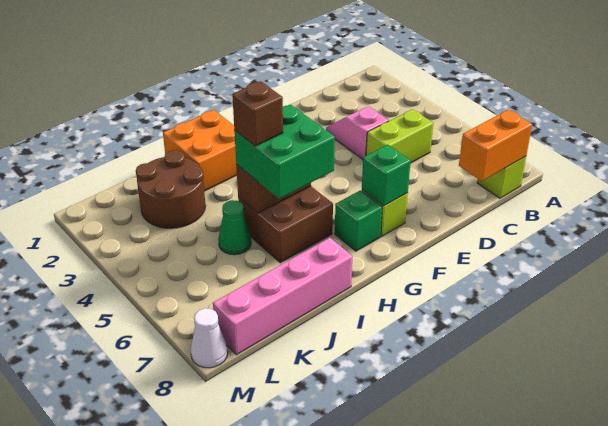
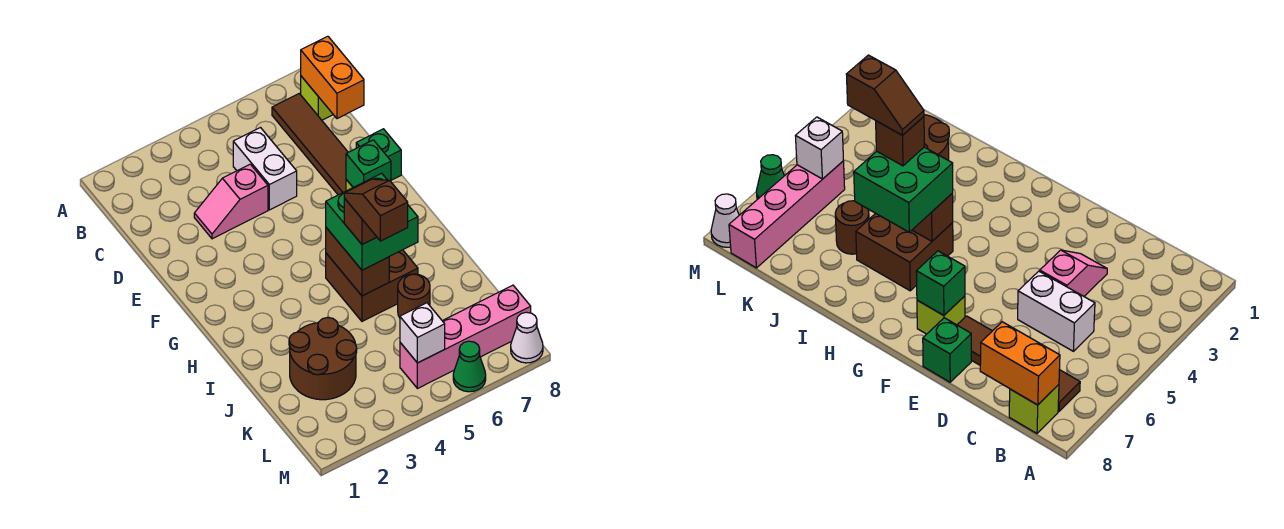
none -> brown 1x4 tile [272,94,348,195]
lime 1x2 brick [366,109,433,163] -> white 1x2 brick [233,128,297,210]
green 1x1 brick [335,190,382,251] -> green 1x1 brick moved to [356,129,401,180]
orange 2x2 brick [163,110,237,191] -> none
none -> brown 1x2 slope [344,179,408,241]
pink 1x4 brick [213,238,352,355] -> pink 1x4 brick turned to [400,285,531,389]
green 1x1 cone [218,200,251,255] -> green 1x1 cone moved to [453,341,486,392]
none -> brown 1x1 round brick [398,274,430,318]
none -> white 1x1 brick [400,303,445,363]

